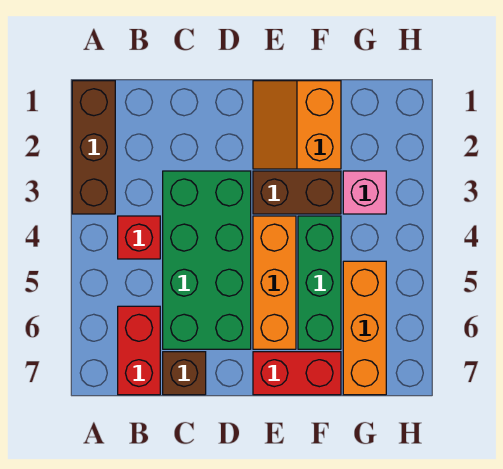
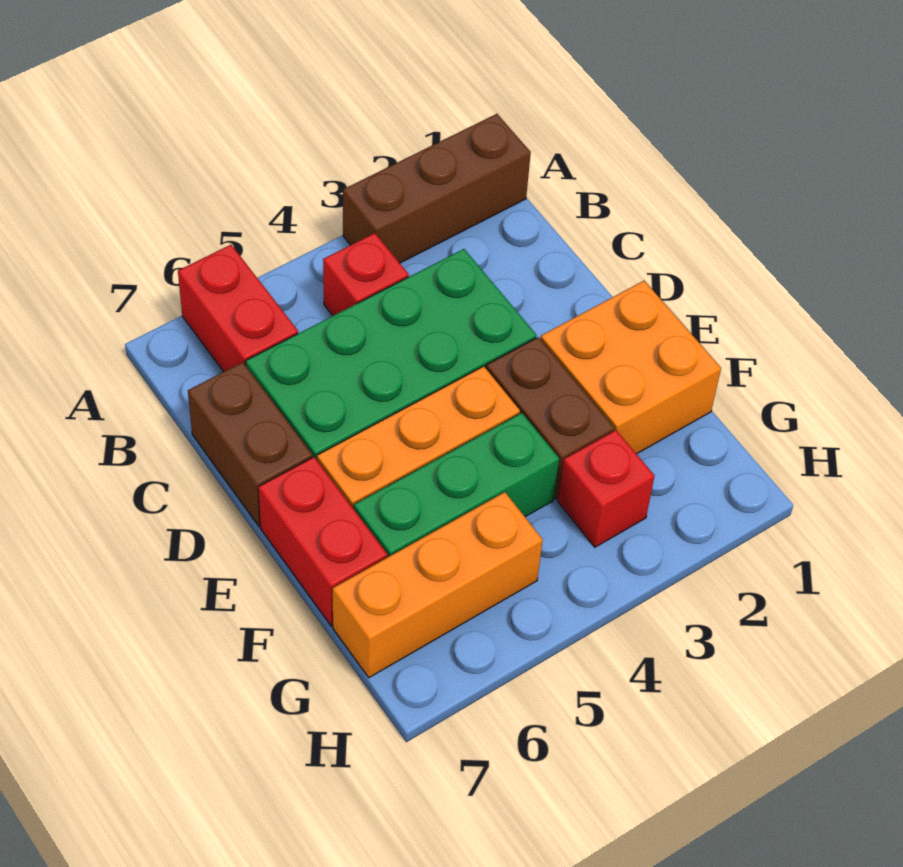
red 1x2 brick [118,306,160,395] -> red 1x2 brick turned to [178,245,298,372]
brown 1x1 brick [163,352,206,395] -> brown 1x2 brick [188,362,312,527]
orange 2x2 slope [253,81,341,169] -> orange 2x2 brick [540,281,721,454]
pink 1x1 brick [343,171,386,214] -> red 1x1 brick [558,430,655,547]

